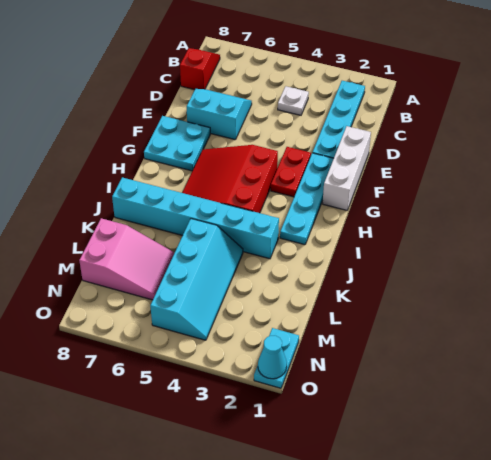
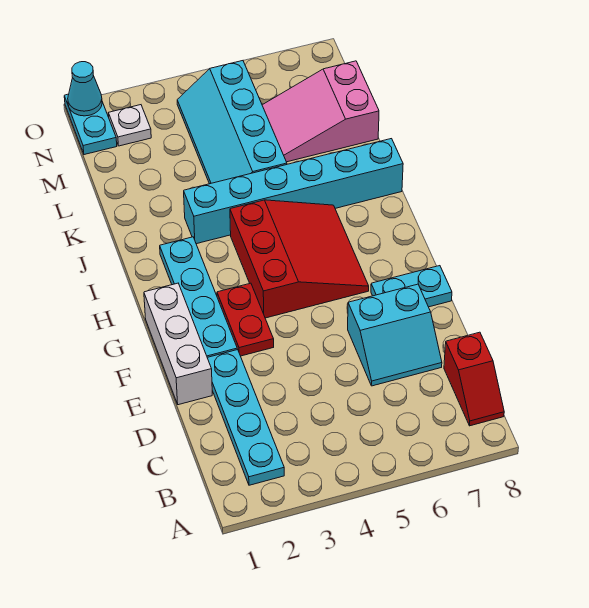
white 1x1 plate [278,86,309,115] -> white 1x1 plate moved to [109,105,151,146]
cyan 2x2 plate [144,116,210,171] -> cyan 1x2 plate [371,266,452,307]

